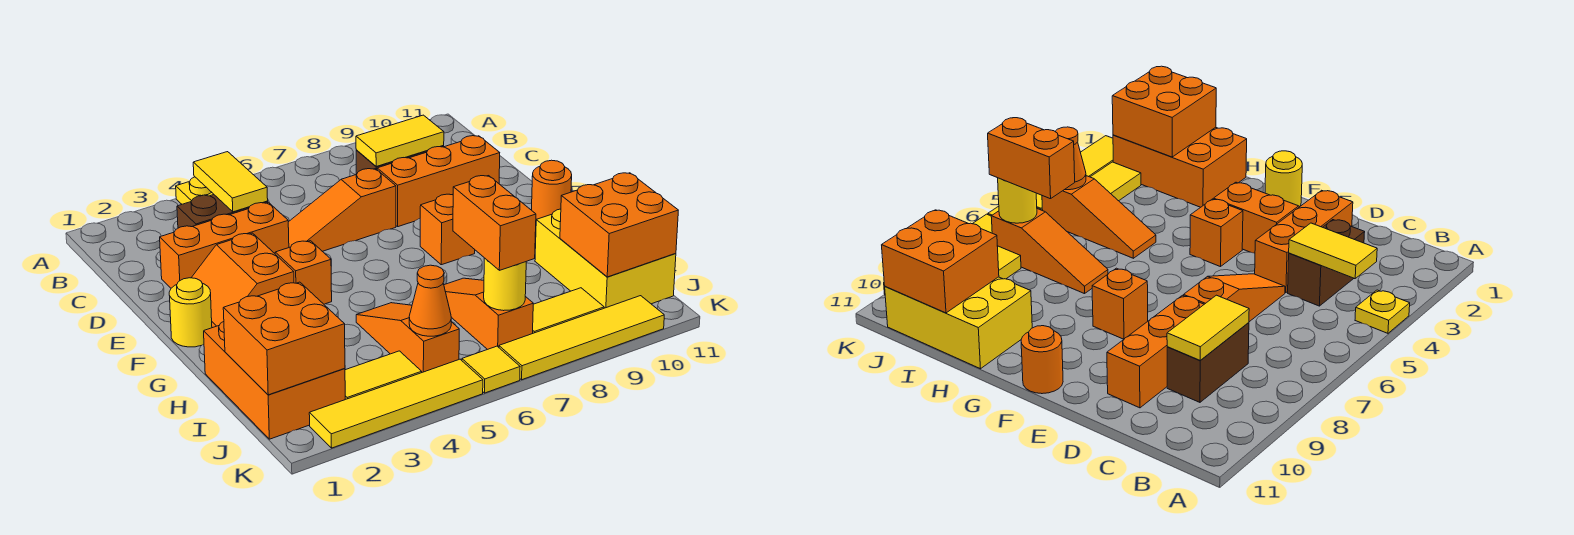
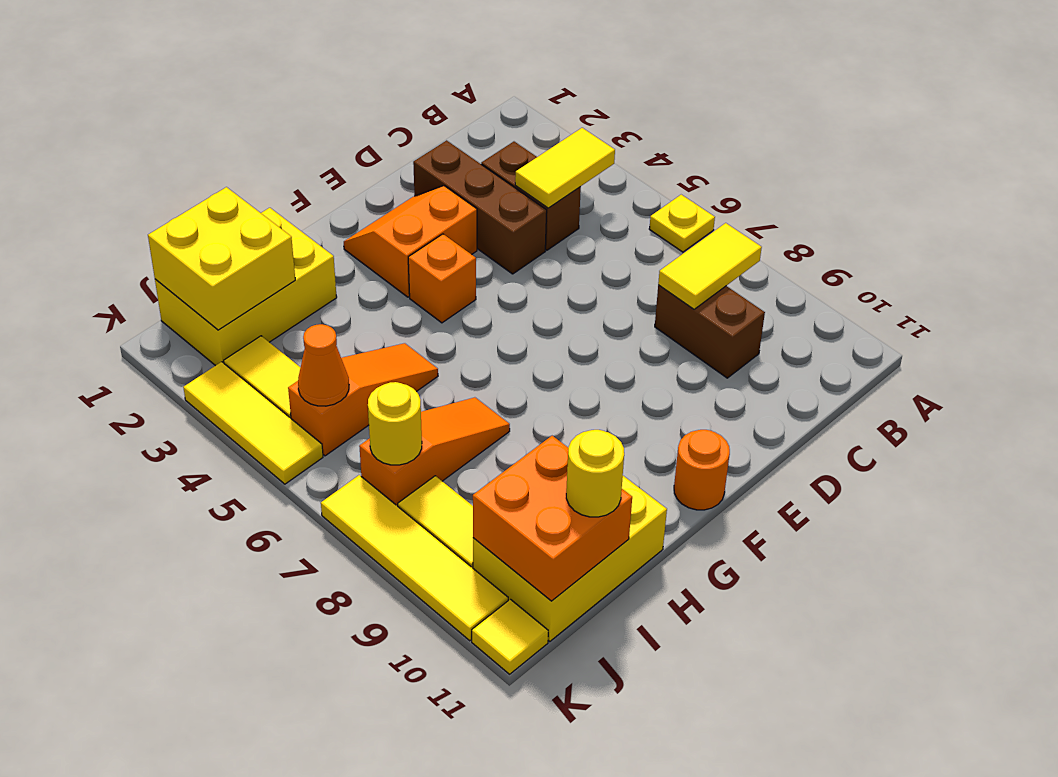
yellow 1x1 plate [176,177,214,204] -> yellow 1x1 plate moved to [649,195,715,252]
yellow 1x2 tile [356,115,444,166] -> yellow 1x2 tile turned to [658,223,762,309]
orange 1x3 brick [160,202,289,288] -> brown 1x3 brick [413,140,547,274]
orange 1x3 slope [288,169,396,251] -> none
orange 1x3 brick [377,136,500,227] -> none
yellow 1x1 round brick [169,278,212,347] -> yellow 1x1 round brick moved to [566,430,624,517]
orange 1x1 brick [420,194,475,265] -> none
orange 2x3 brick [204,322,345,439] -> yellow 2x3 brick [155,208,337,366]
orange 2x2 brick [223,282,345,395] -> yellow 2x2 brick [148,187,295,330]
orange 1x2 brick [453,176,536,270] -> none
yellow 1x4 tile [309,359,483,448] -> yellow 1x3 tile [183,362,323,484]
yellow 1x1 tile [462,346,520,393] -> yellow 1x1 tile moved to [472,599,548,674]

